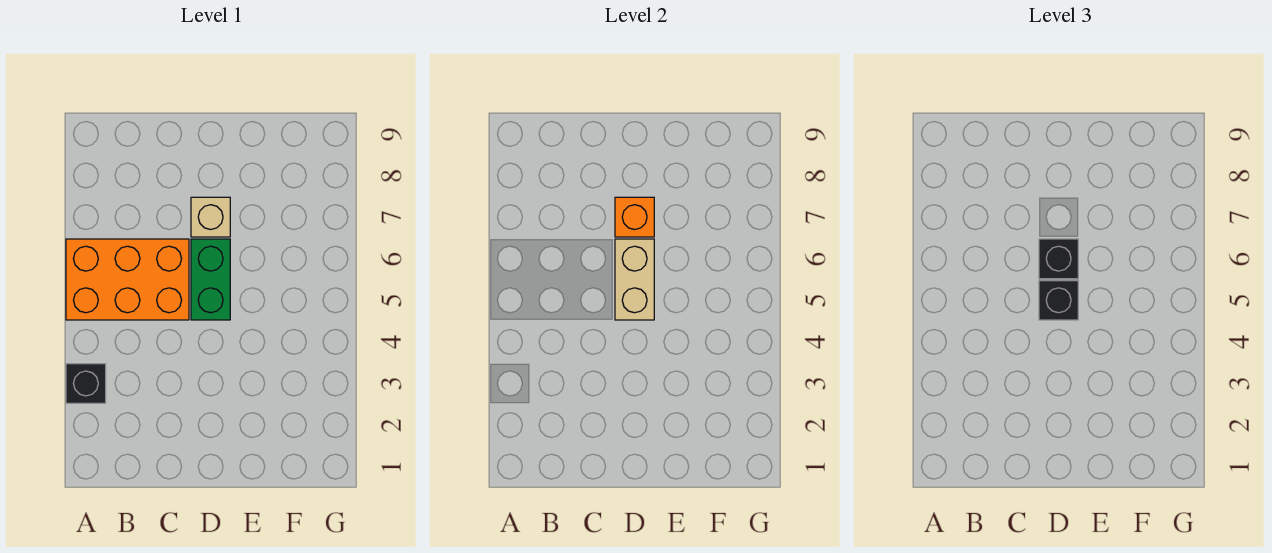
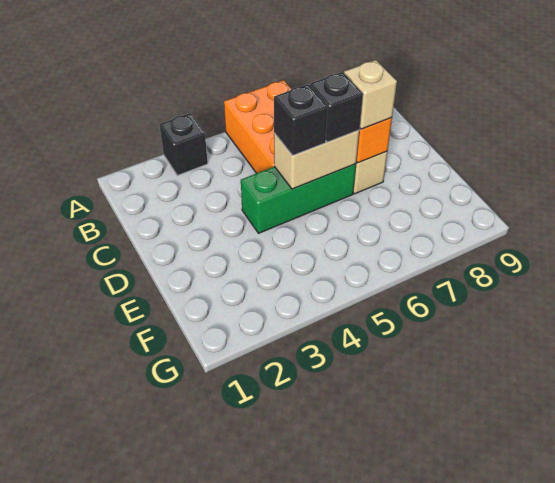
green 1x2 brick [191,239,230,320] -> green 1x3 brick [241,164,356,233]
none -> tan 1x1 brick [344,60,397,129]

